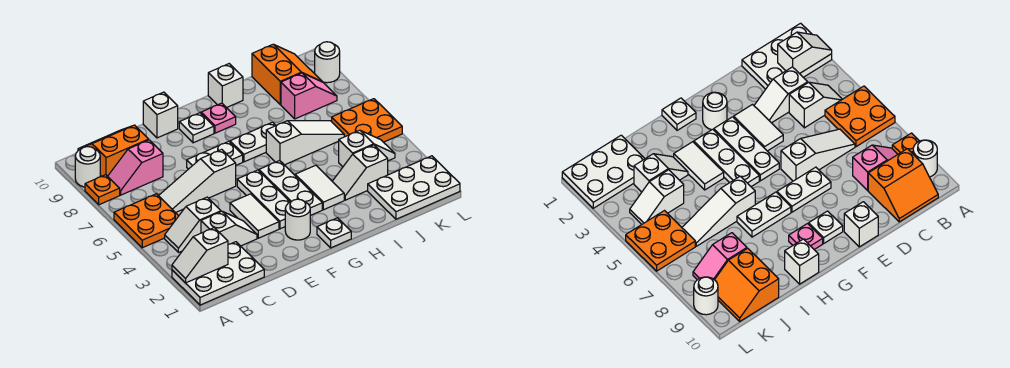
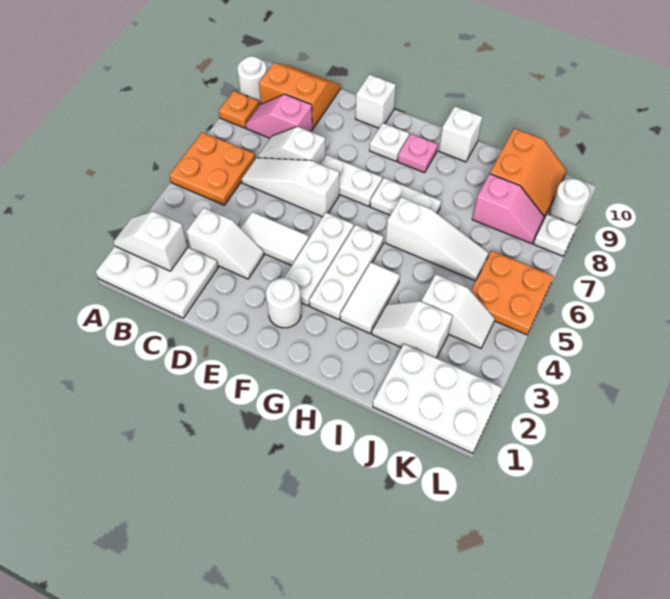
white 1x2 slope [165,197,221,253] -> white 1x2 slope moved to [257,127,326,164]
white 1x2 tile [230,194,279,238] -> white 1x2 tile turned to [241,212,309,266]
white 1x1 plate [317,218,351,248] -> white 1x1 plate moved to [534,214,577,256]

